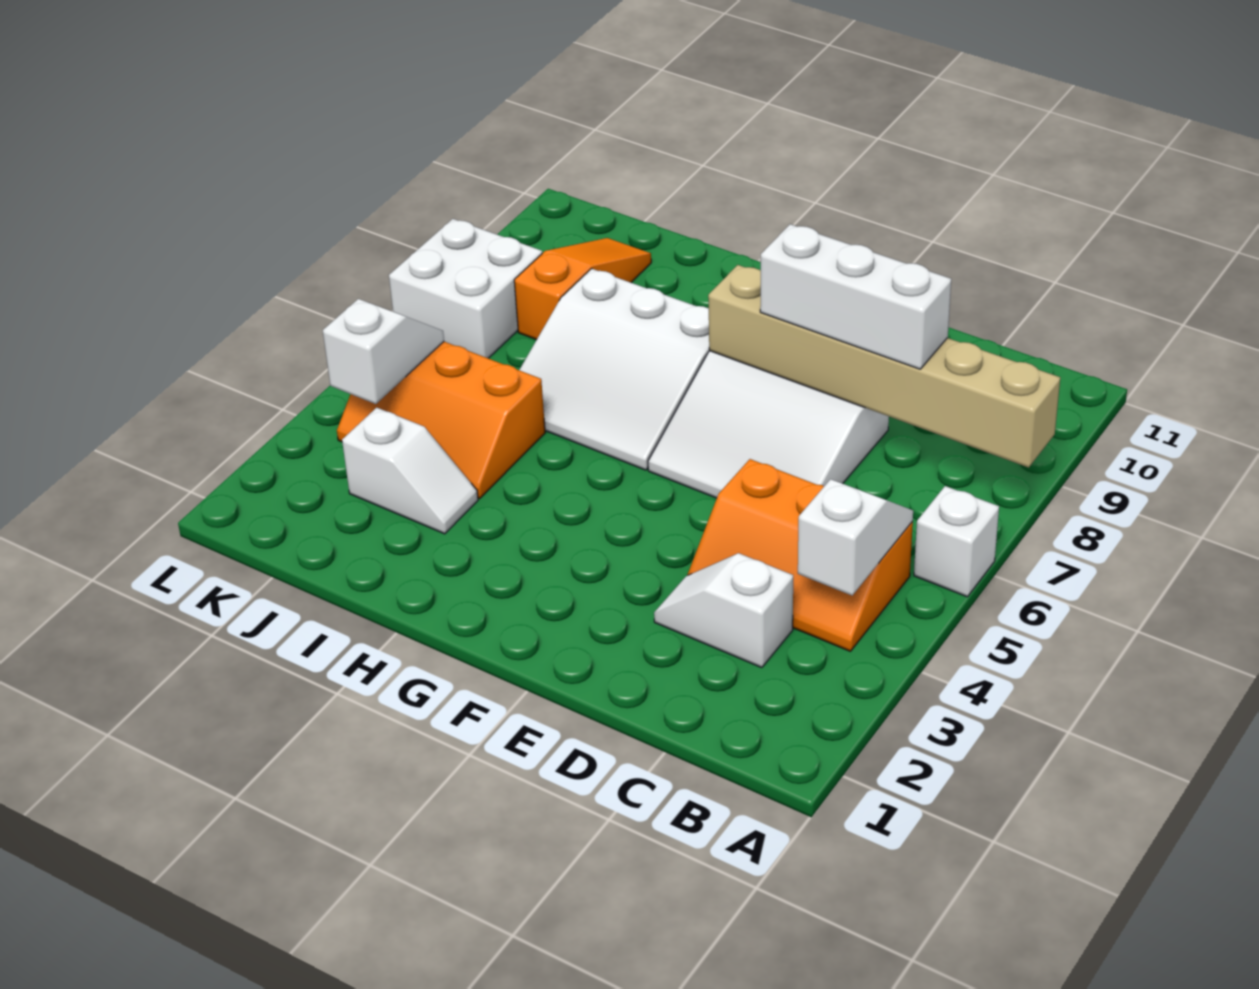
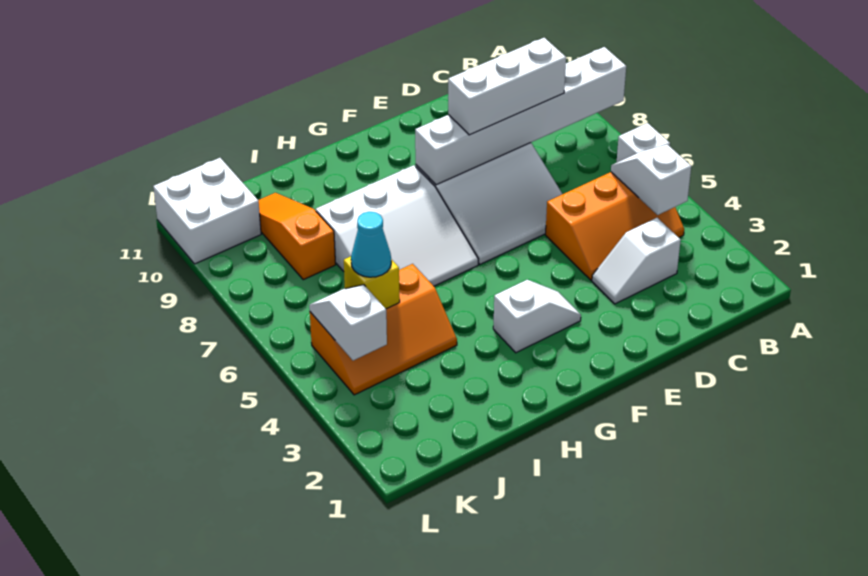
tan 1x6 brick [708,265,1060,467] -> white 1x6 brick [415,47,626,185]
white 1x2 slope [342,408,478,534] -> white 1x2 slope moved to [493,280,581,353]
none -> yellow 1x1 brick [344,256,400,309]
none -> cyan 1x1 cone [351,212,391,277]
white 2x2 brick [389,219,542,358] -> white 2x2 brick moved to [153,158,261,264]

